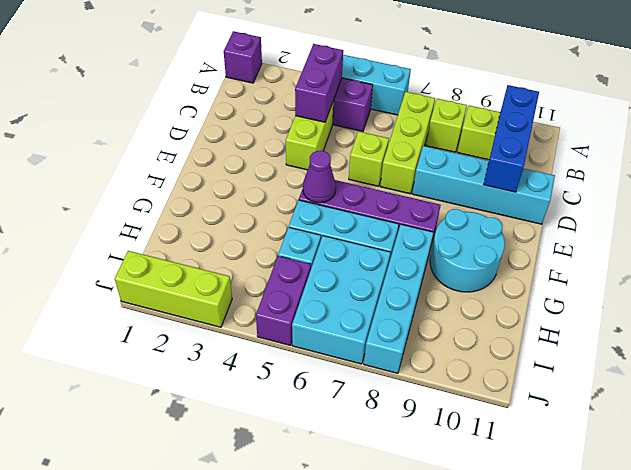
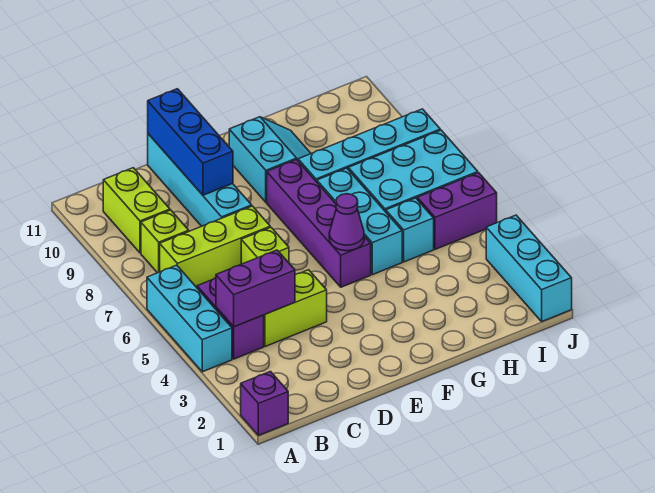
blue 1x3 brick [484,85,539,192] -> blue 1x3 brick turned to [148,89,233,195]
cyan 2x2 round brick [430,209,505,292] -> cyan 2x2 slope [229,117,311,202]
lime 1x3 brick [115,251,232,327] -> cyan 1x3 brick [486,215,572,321]

